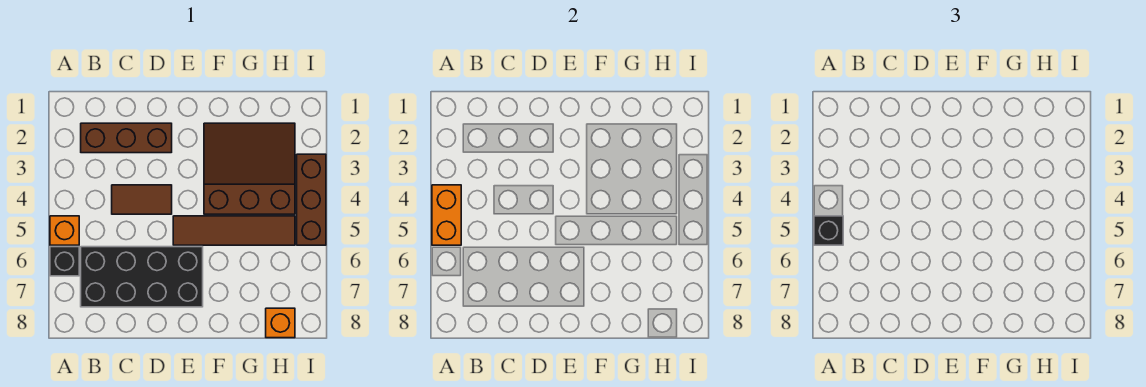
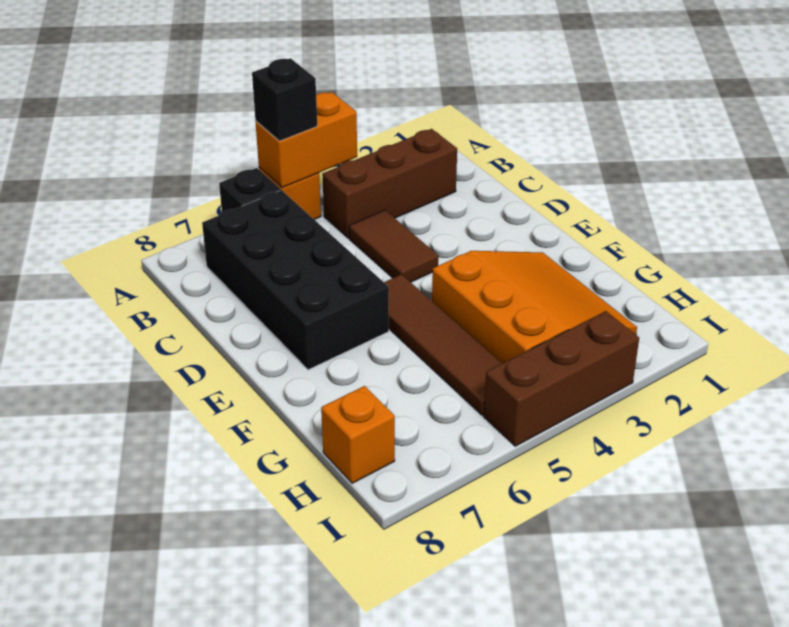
brown 1x3 brick [81,123,172,153] -> brown 1x3 brick turned to [322,129,457,238]
brown 3x3 slope [204,123,295,214] -> orange 3x3 slope [432,251,637,363]

